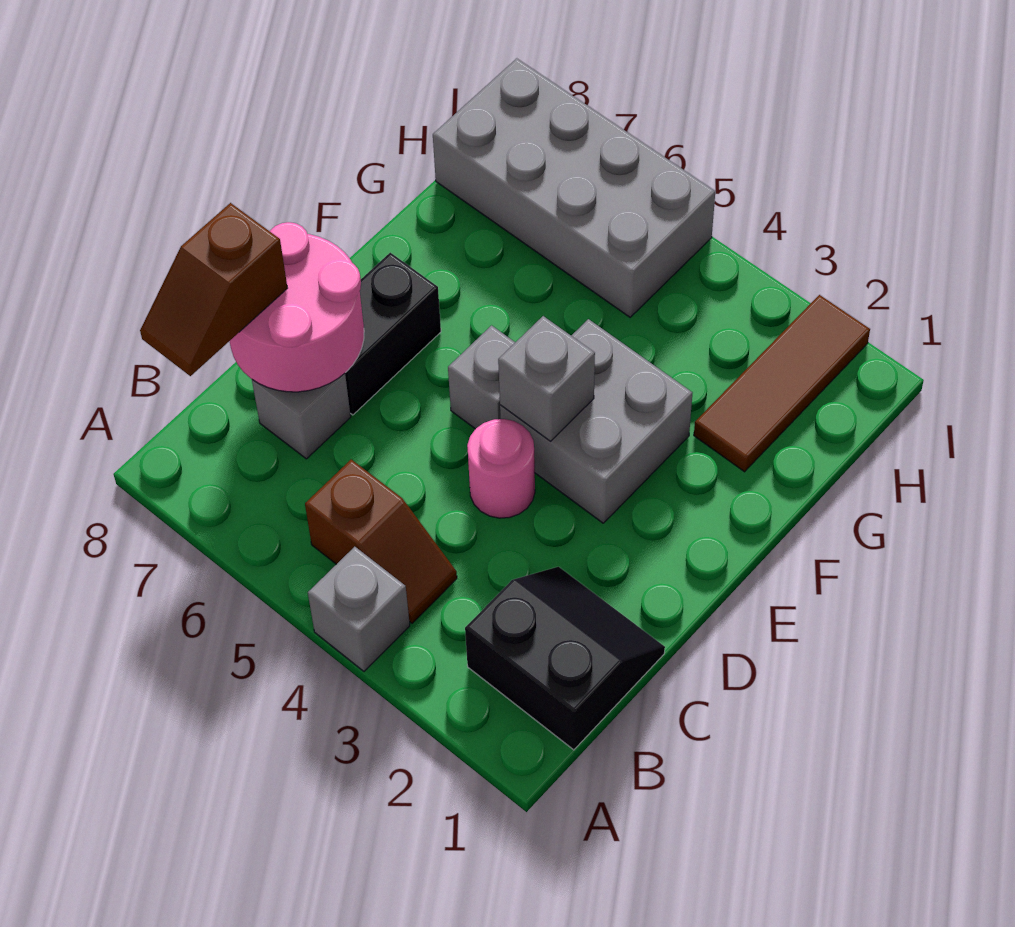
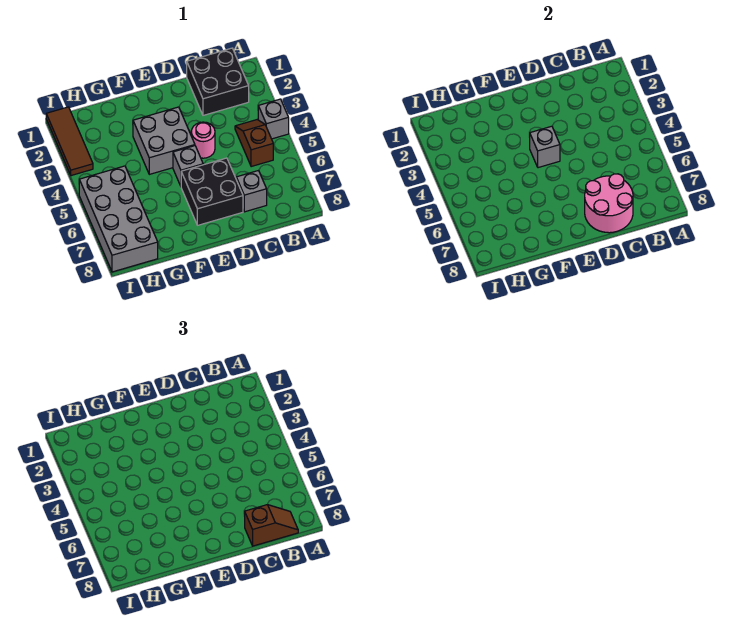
black 2x2 slope [465,567,665,750] -> black 2x2 brick [187,48,249,115]
black 1x2 brick [345,253,441,415] -> black 2x2 brick [181,158,243,225]
brown 1x3 tile [694,295,870,472] -> brown 1x3 tile turned to [46,107,93,176]

